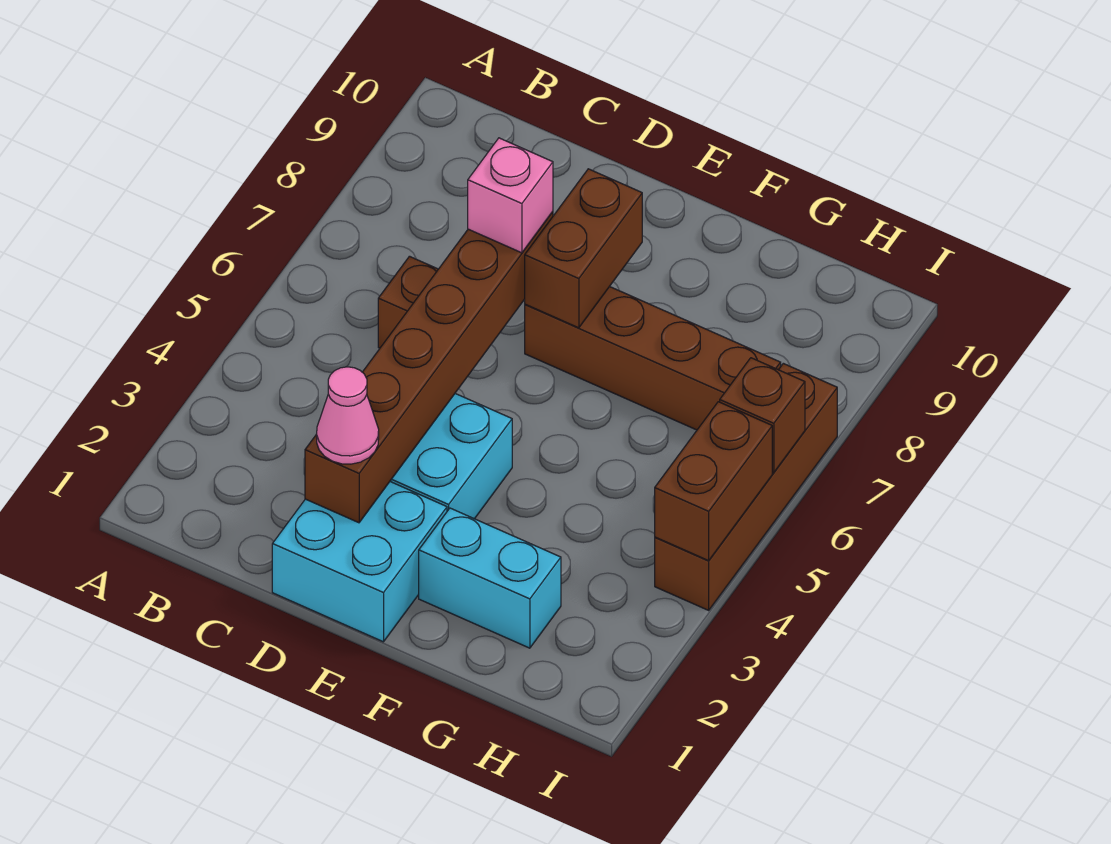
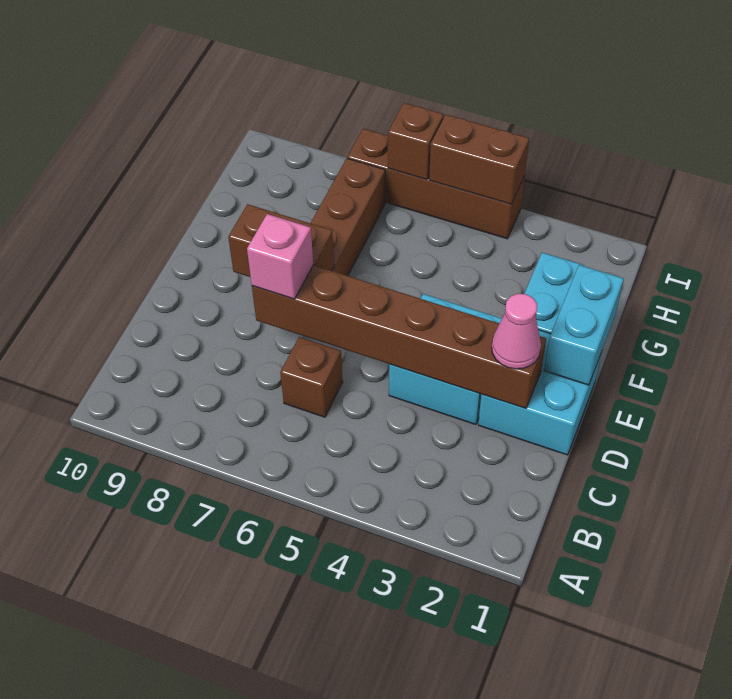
none -> cyan 1x2 brick [544,265,624,385]

